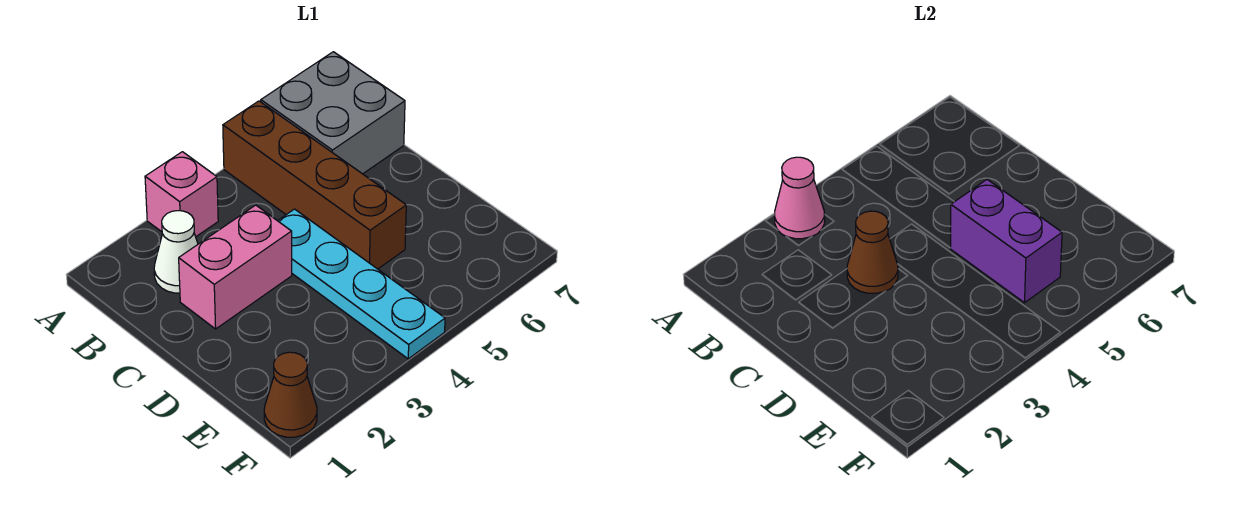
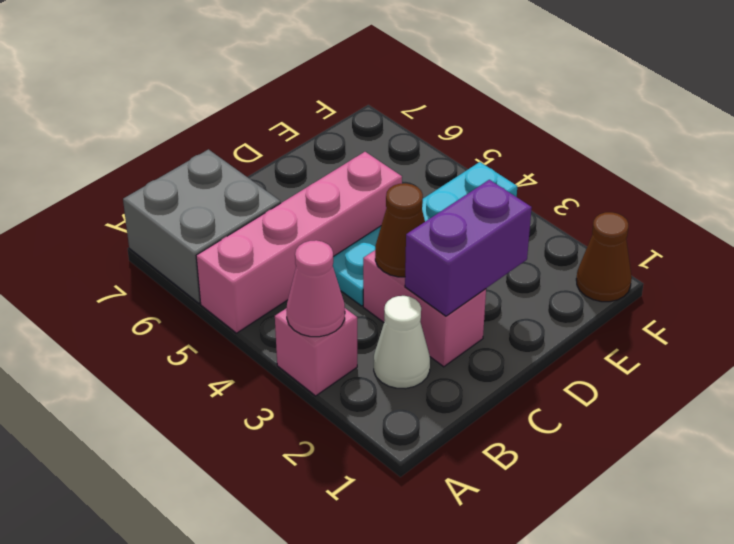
brown 1x4 brick [223,101,406,269] -> pink 1x4 brick [196,152,402,333]
purple 1x2 brick [950,180,1062,303] -> purple 1x2 brick moved to [405,180,532,316]

